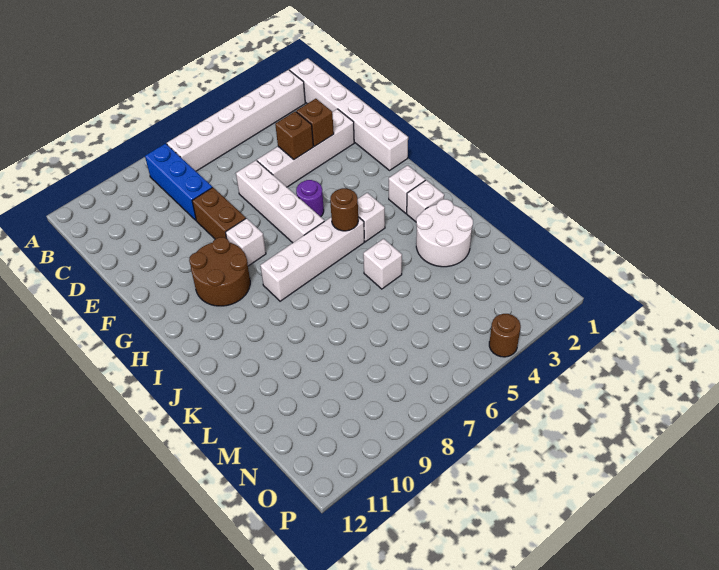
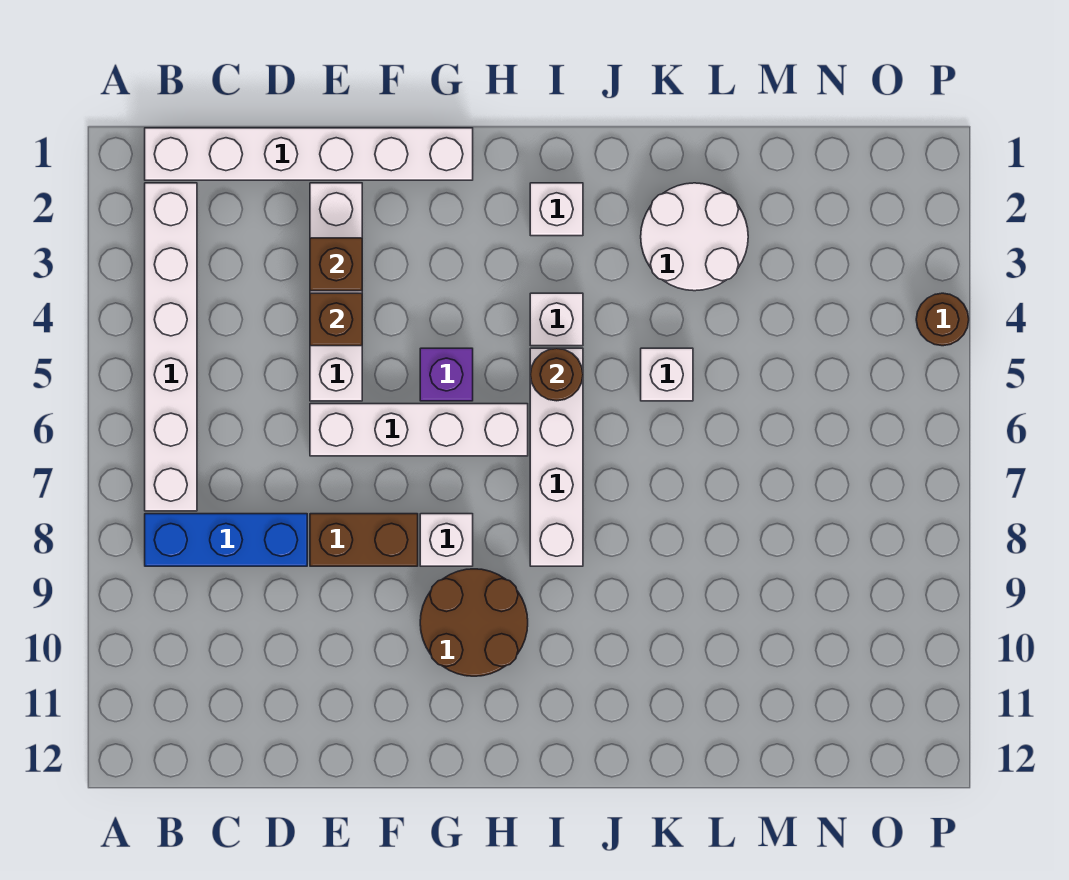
purple 1x1 round brick [296,180,324,217] -> purple 1x1 brick [420,348,473,401]
white 1x1 brick [407,180,444,222] -> none

